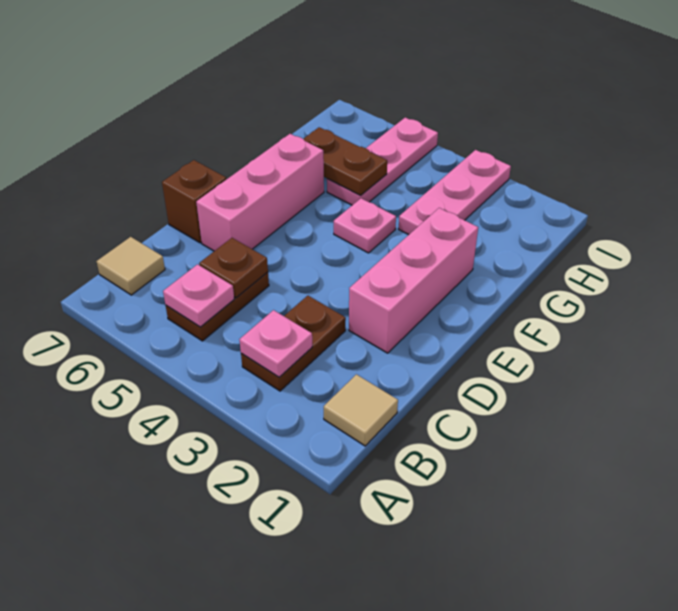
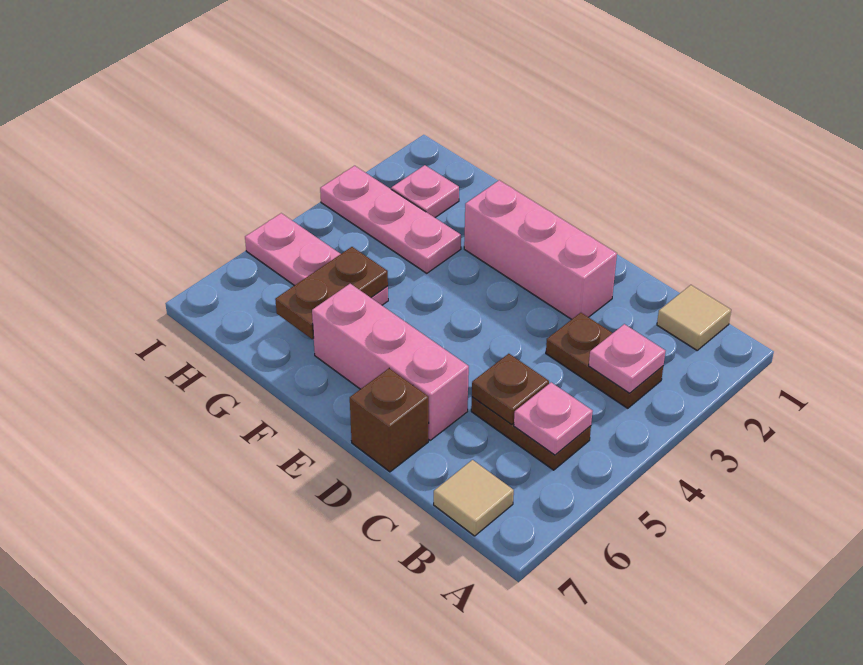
pink 1x1 plate [334,198,396,253] -> pink 1x1 plate moved to [391,165,459,217]

